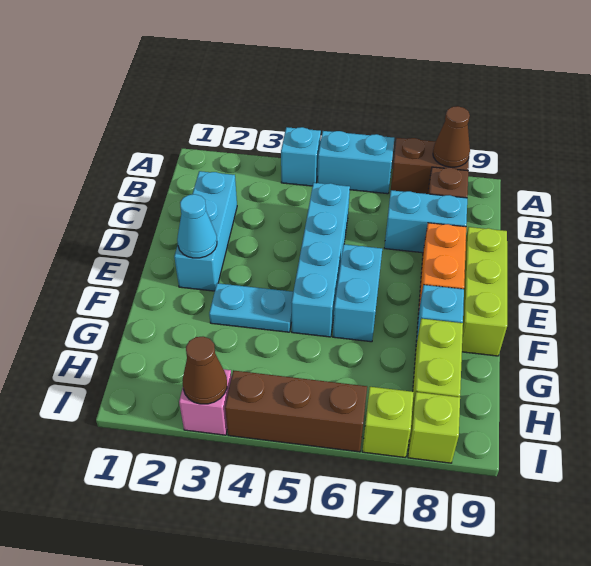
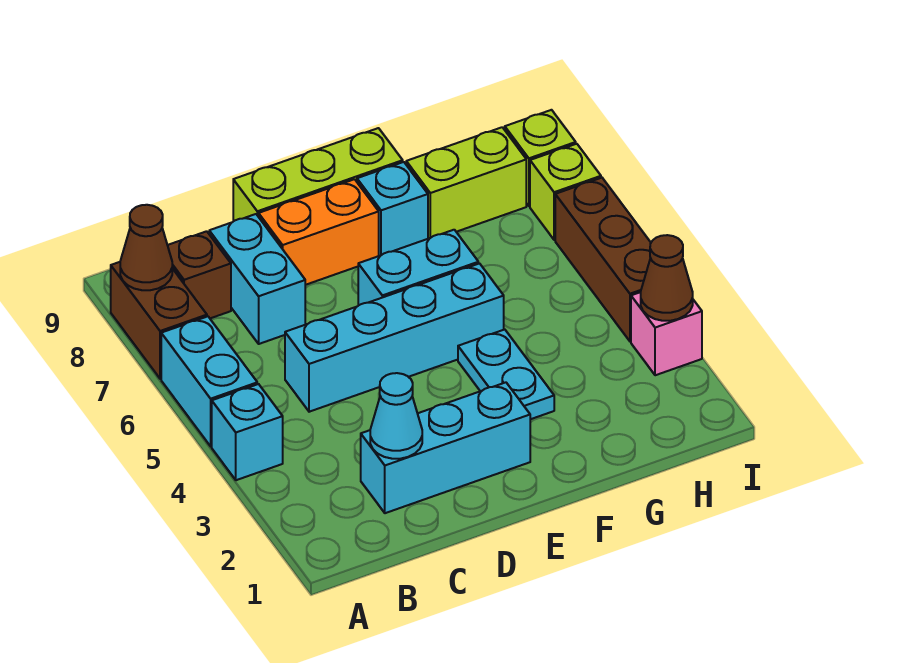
cyan 1x1 cone [177,194,217,258] -> cyan 1x1 cone moved to [370,373,422,459]

